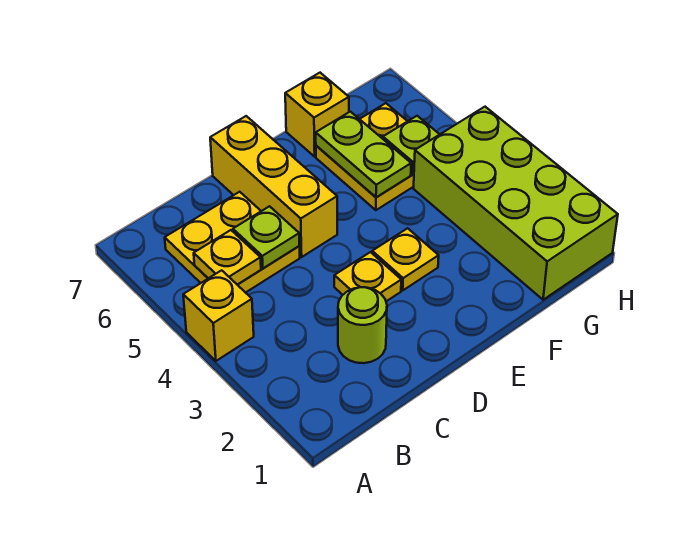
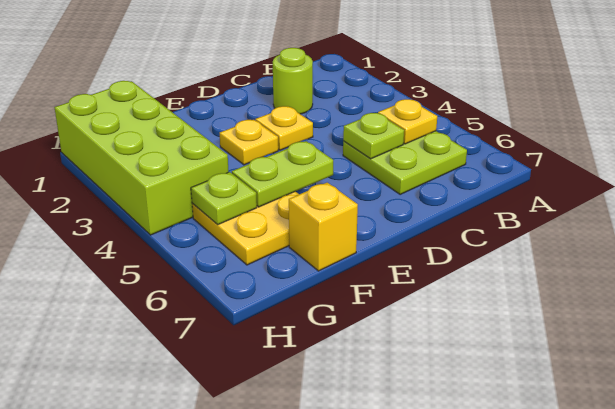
yellow 1x1 brick [183,270,254,361] -> none
yellow 2x2 plate [165,192,300,293] -> lime 2x2 plate [343,131,467,195]
yellow 1x3 brick [210,116,337,257] -> none
lime 1x2 plate [316,112,411,197] -> lime 1x2 plate turned to [232,141,333,207]

